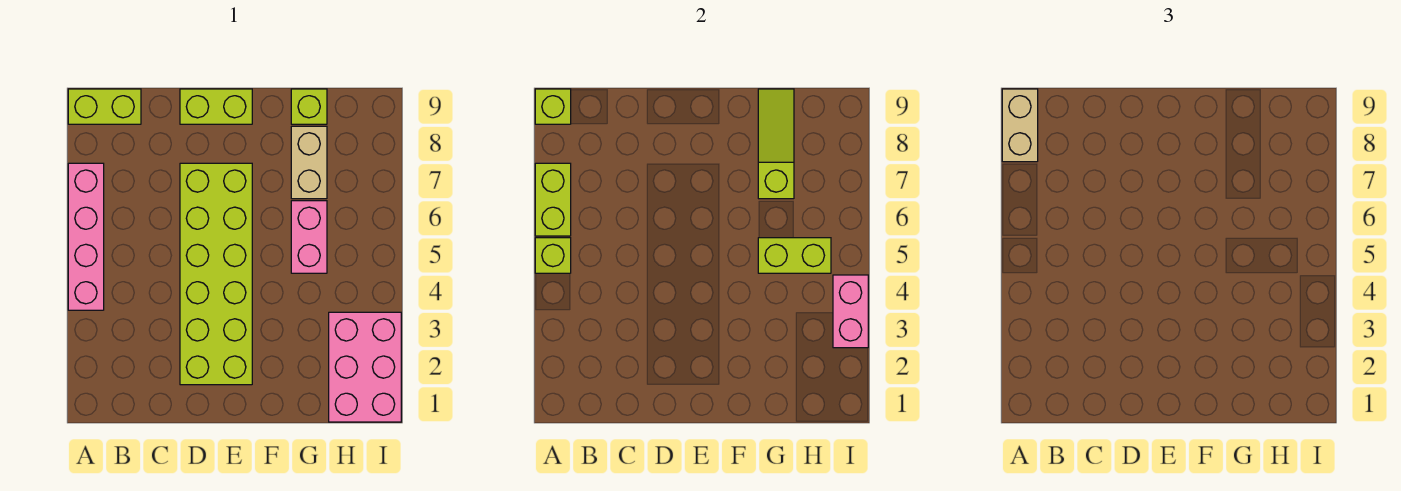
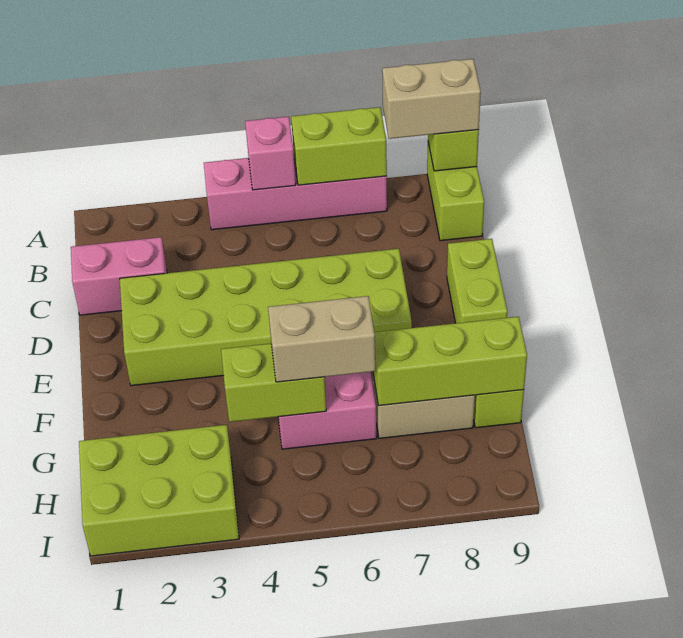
lime 1x1 brick [535,238,571,273] -> pink 1x1 brick [245,117,296,190]
lime 1x2 brick [758,238,831,273] -> lime 1x2 brick turned to [221,343,326,422]
none -> tan 1x2 brick [268,296,375,382]
lime 1x3 slope [758,89,794,199] -> lime 1x3 brick [373,317,527,406]
pink 2x3 brick [329,312,401,422] -> lime 2x3 brick [79,425,239,556]
pink 1x2 brick [833,275,868,348] -> pink 1x2 brick moved to [71,237,167,315]

